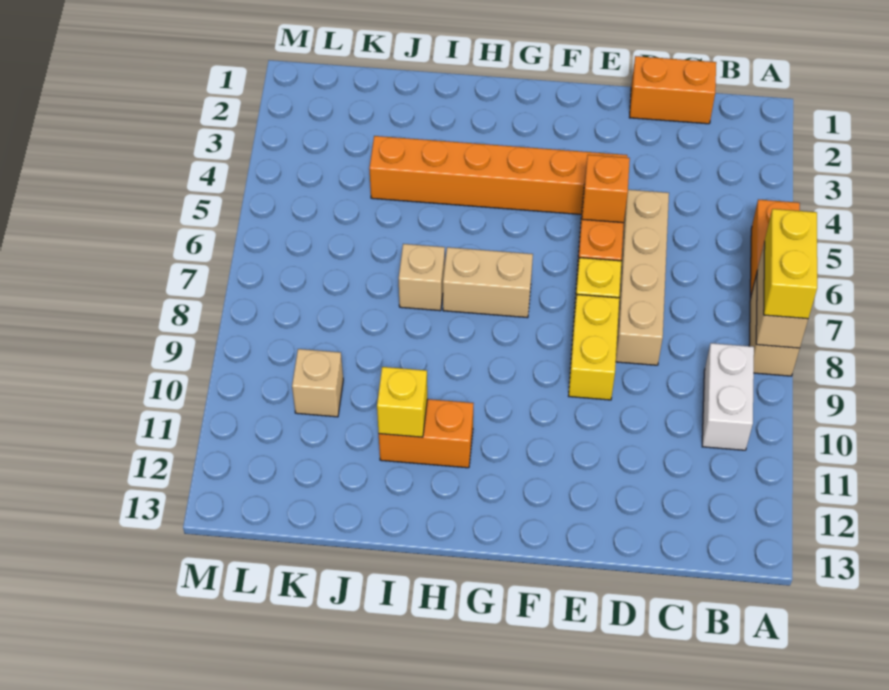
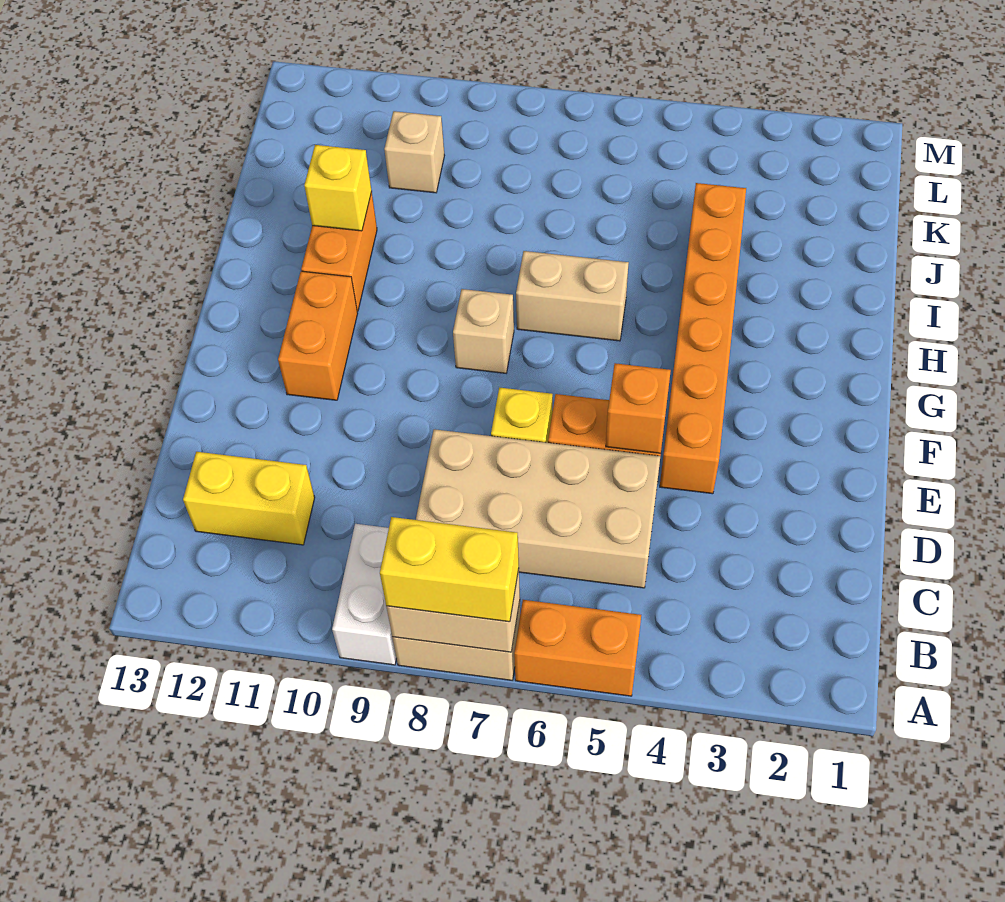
white 1x2 brick [702,343,754,450] -> white 1x2 brick turned to [332,524,397,665]
orange 1x2 brick [629,56,716,124] -> orange 1x2 brick moved to [278,271,358,400]
tan 1x4 brick [616,190,669,365] -> tan 2x4 brick [416,429,660,588]
yellow 1x2 brick [569,294,619,400] -> yellow 1x2 brick moved to [183,452,315,545]
tan 1x2 brick [443,247,533,318] -> tan 1x2 brick turned to [516,251,629,341]
tan 1x1 brick [399,244,445,311] -> tan 1x1 brick moved to [453,289,514,373]

